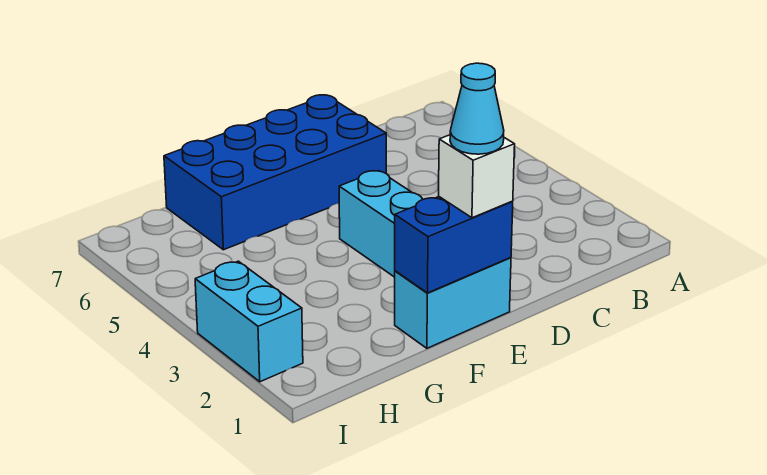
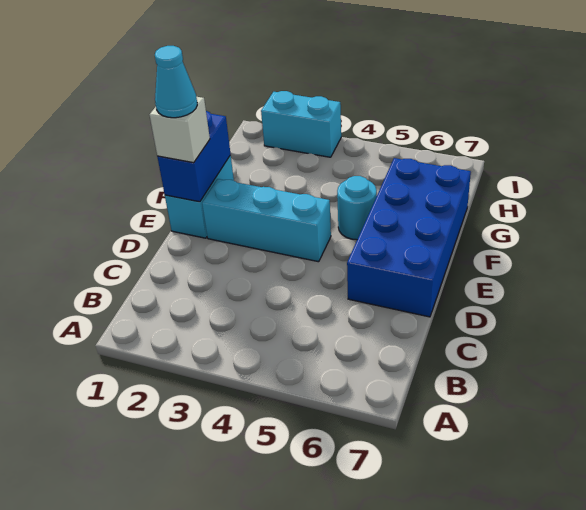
none -> cyan 1x1 round brick [337,176,377,240]

